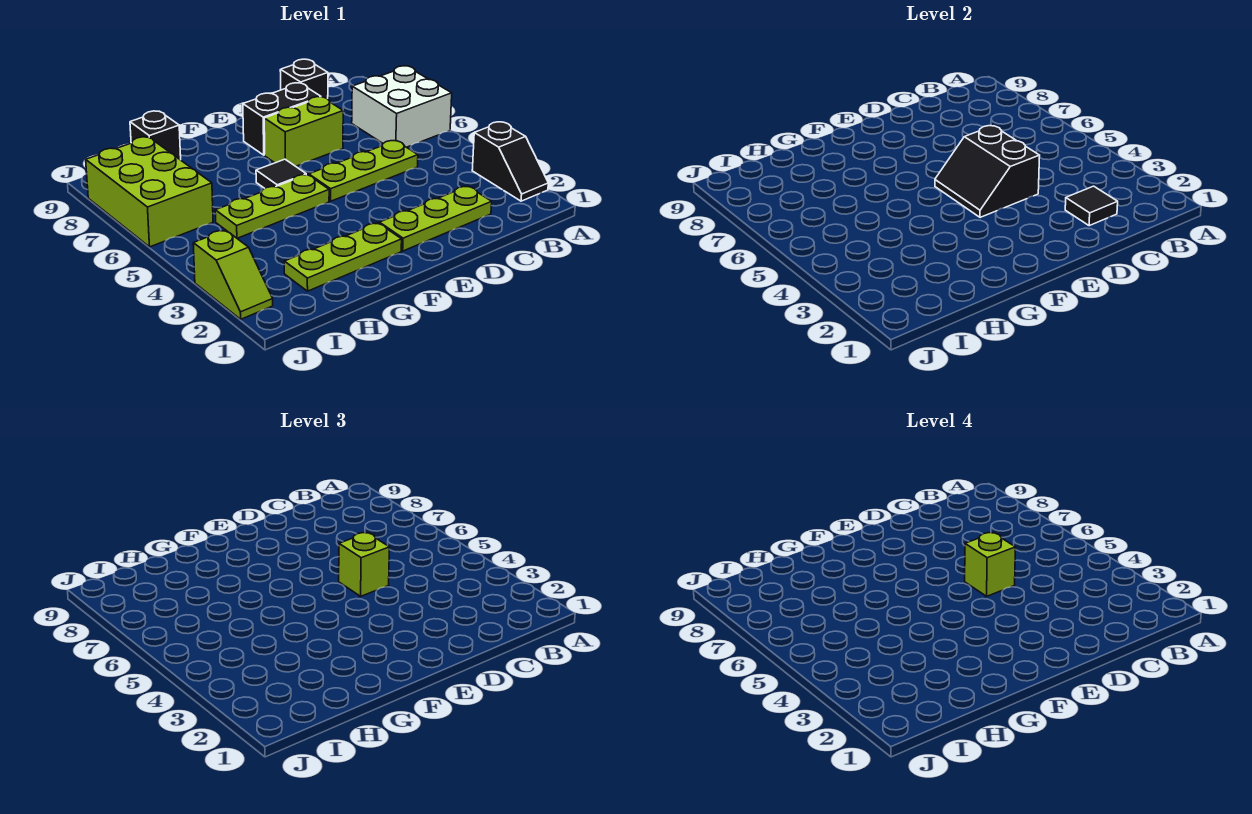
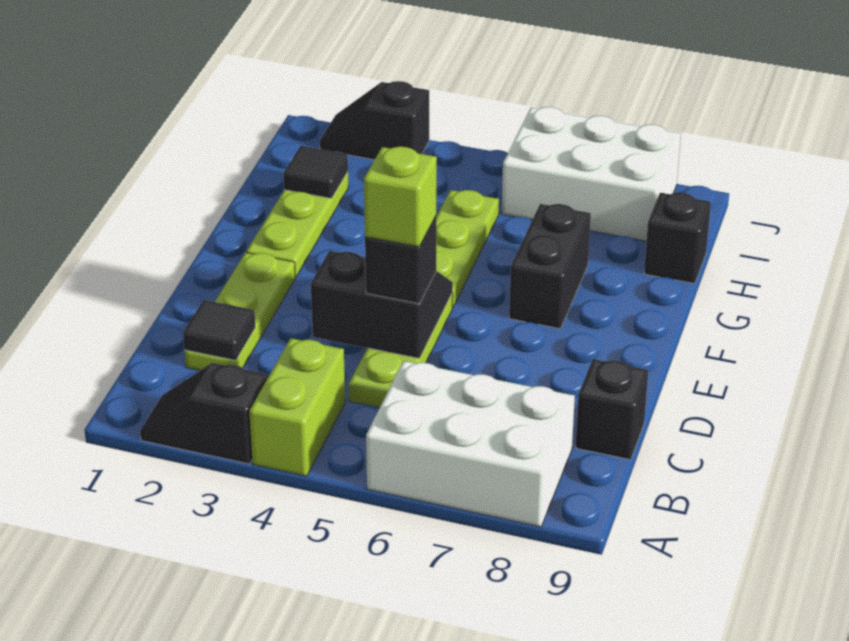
white 2x2 brick [352,66,452,147] -> white 2x3 brick [366,361,575,527]
lime 1x1 brick [339,533,390,596] -> black 1x1 brick [365,217,436,304]
lime 1x2 brick [264,97,343,166] -> lime 1x2 brick moved to [249,338,345,476]
black 1x2 brick [243,83,321,155] -> black 1x2 brick moved to [509,204,591,329]
black 1x1 tile [256,159,306,188] -> black 1x1 tile moved to [283,146,348,198]
lime 2x3 brick [86,137,213,247] -> white 2x3 brick [502,107,681,241]
lime 1x2 slope [193,230,273,319] -> black 1x2 slope [320,81,429,160]

